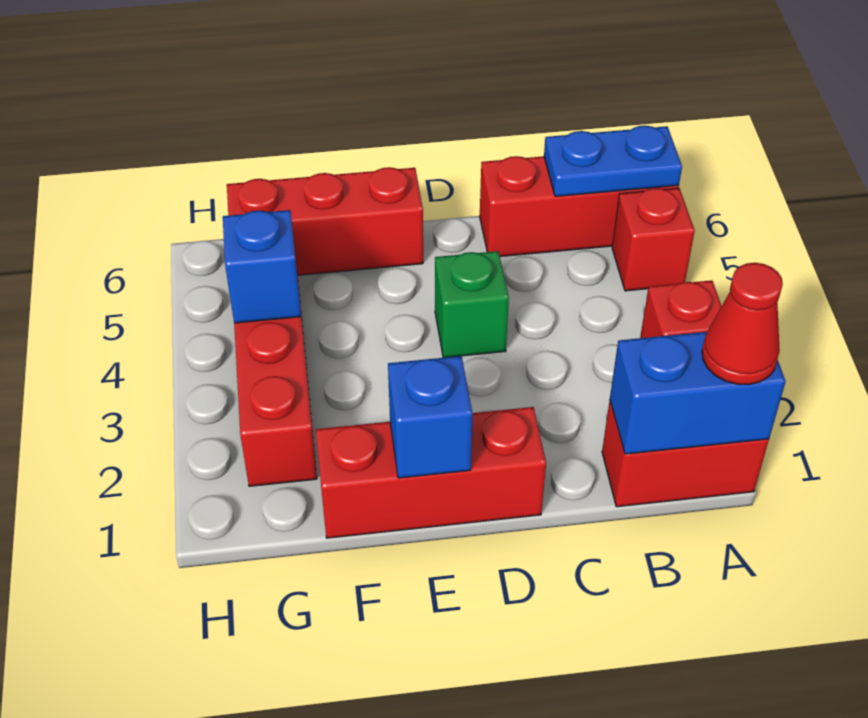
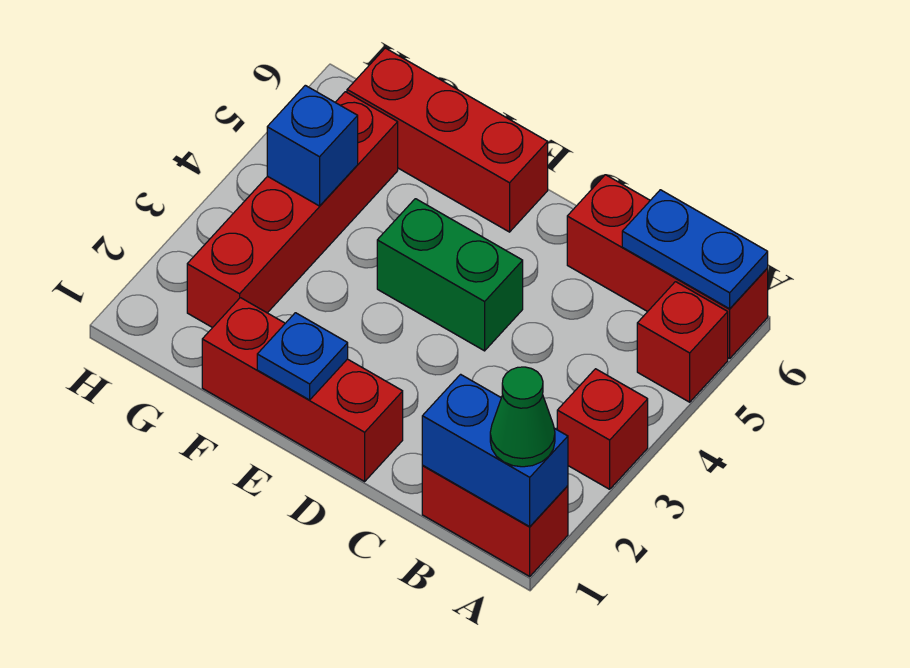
red 1x1 cone [702,263,783,385] -> green 1x1 cone [490,367,555,467]
green 1x1 brick [435,251,509,358] -> green 1x2 brick [377,199,523,351]
blue 1x1 brick [388,356,473,478] -> blue 1x1 plate [257,313,348,400]

